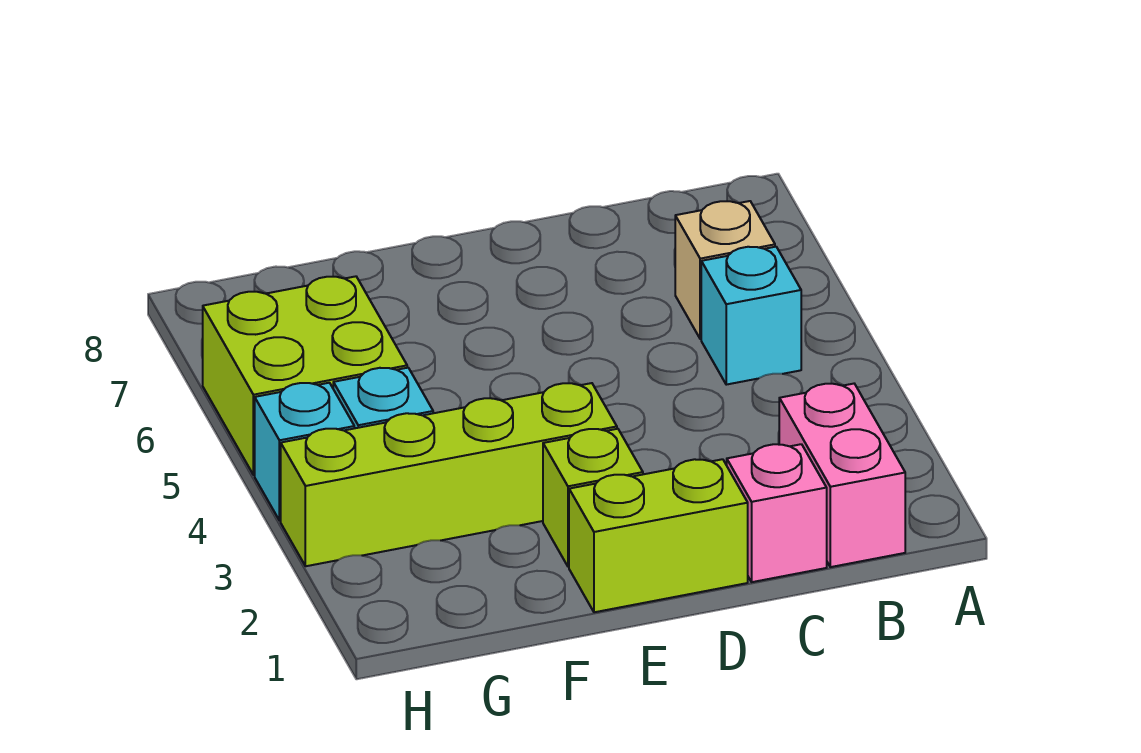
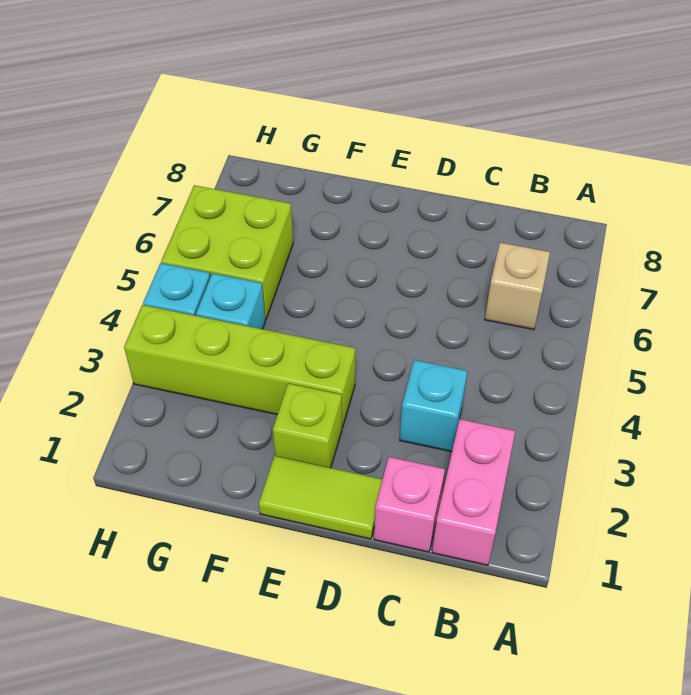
cyan 1x1 brick [701,247,801,385] -> cyan 1x1 brick moved to [400,360,467,452]
lime 1x2 brick [569,459,748,612] -> lime 1x2 tile [259,456,382,539]

